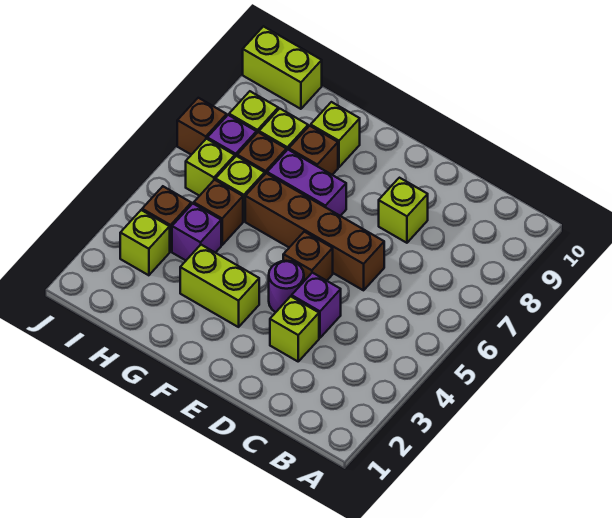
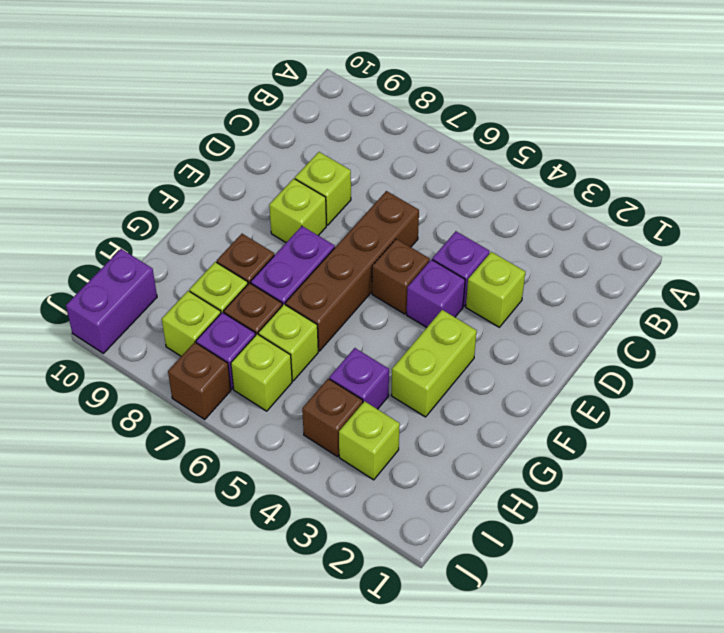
purple 1x1 round brick [269,261,304,312] -> purple 1x1 brick [407,260,465,327]
lime 1x1 brick [311,102,360,167] -> lime 1x1 brick moved to [269,179,326,242]
brown 1x1 brick [194,180,243,245] -> none
lime 1x2 brick [243,26,322,109] -> purple 1x2 brick [66,249,157,353]

